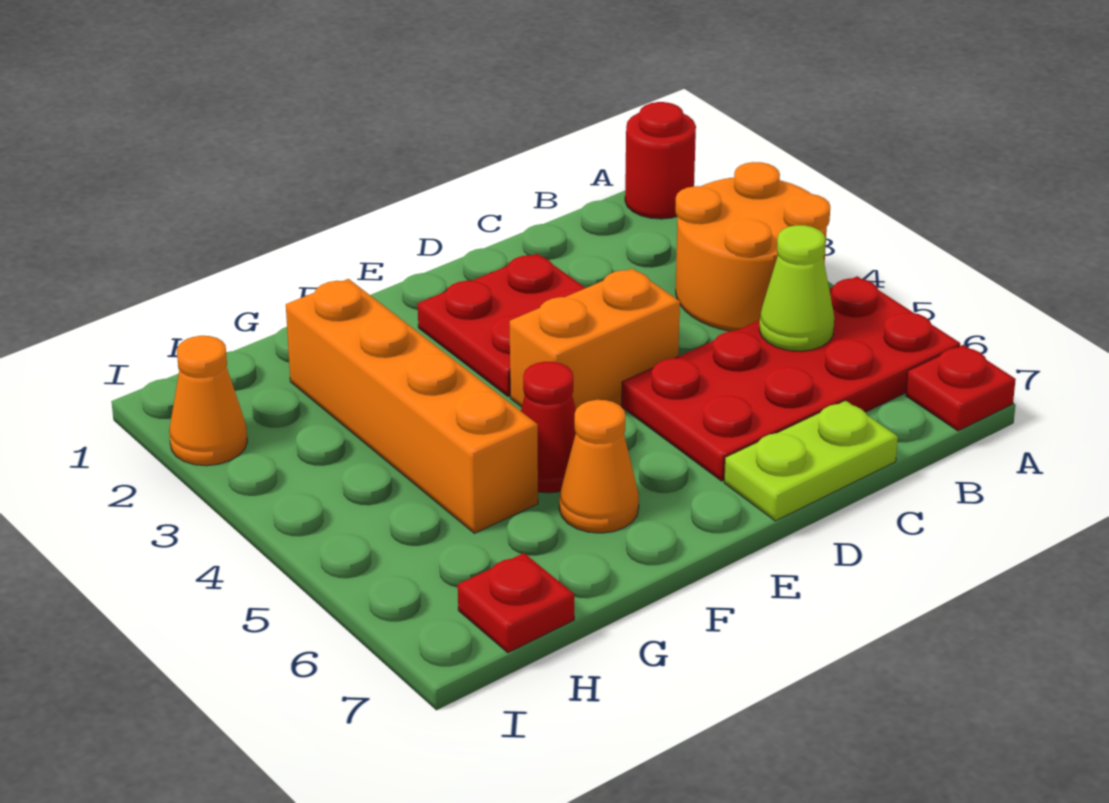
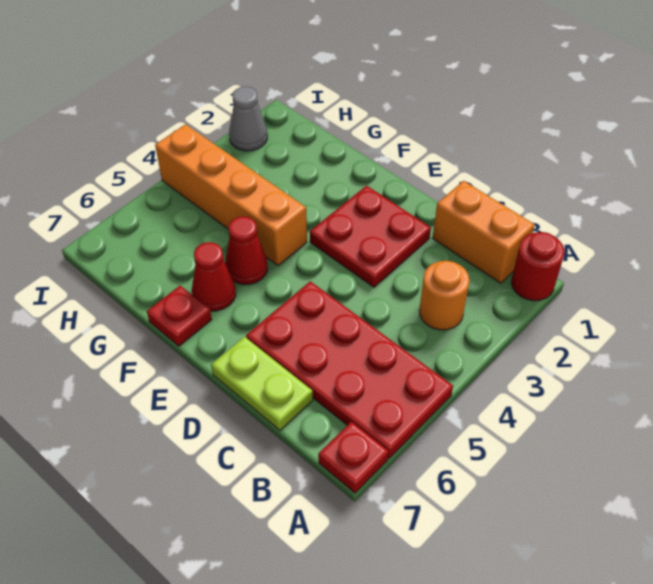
orange 2x2 round brick [675,162,830,331] -> orange 1x1 round brick [419,261,470,330]
lime 1x1 cone [759,225,834,351] -> none
orange 1x2 brick [510,268,680,409] -> orange 1x2 brick moved to [433,181,535,283]
orange 1x1 cone [559,400,639,533] -> red 1x1 cone [192,242,236,311]
orange 1x4 brick [286,279,538,533] -> orange 1x4 brick turned to [155,124,307,266]
red 1x1 plate [458,553,574,653] -> red 1x1 plate moved to [147,286,212,346]
orange 1x1 cone [169,336,247,466] -> grey 1x1 cone [229,87,267,151]

